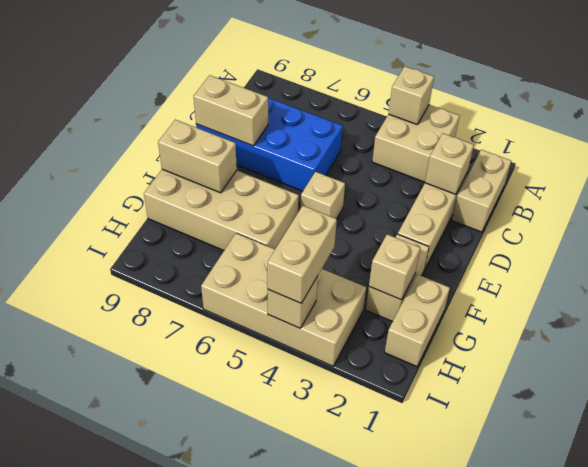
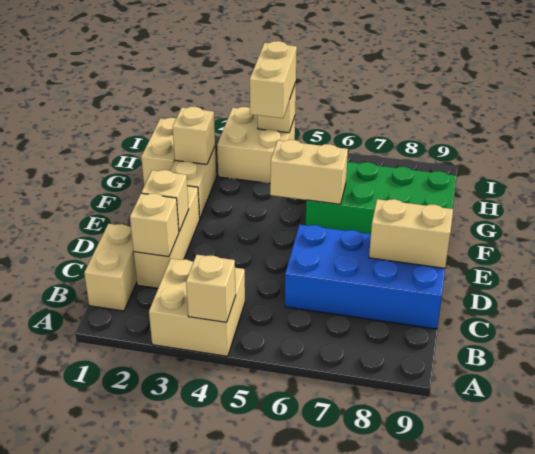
tan 1x1 brick [300,172,345,219] -> tan 1x1 brick moved to [141,170,189,231]
tan 2x4 brick [144,169,299,250] -> green 2x4 brick [305,162,457,234]
tan 1x2 brick [158,120,237,193] -> tan 1x2 brick moved to [270,140,348,204]
tan 2x4 brick [201,233,366,366] -> tan 2x2 brick [217,107,295,184]

